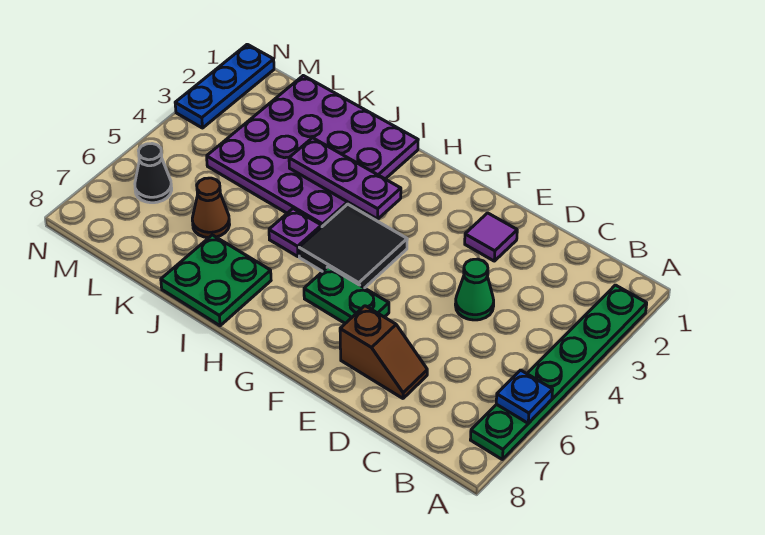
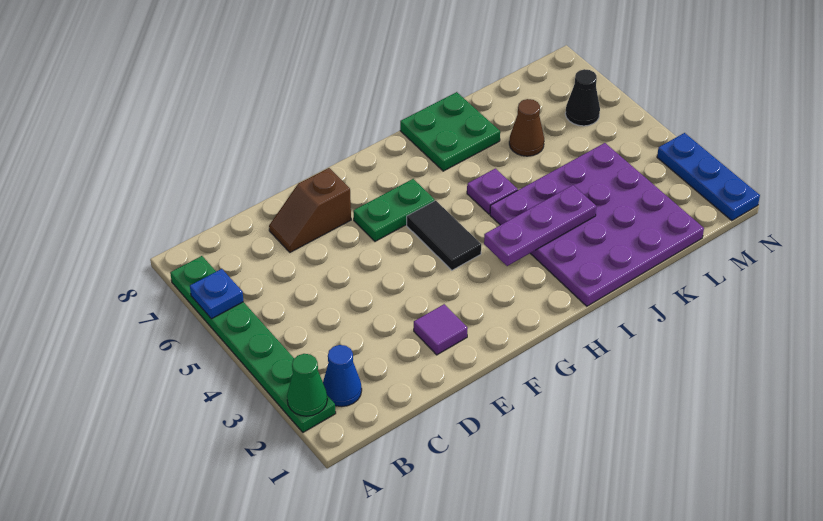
none -> blue 1x1 cone [323,345,362,407]
green 1x1 cone [455,259,494,320] -> green 1x1 cone moved to [287,354,327,416]
black 2x2 tile [299,204,407,288] -> black 1x2 tile [407,201,481,270]

